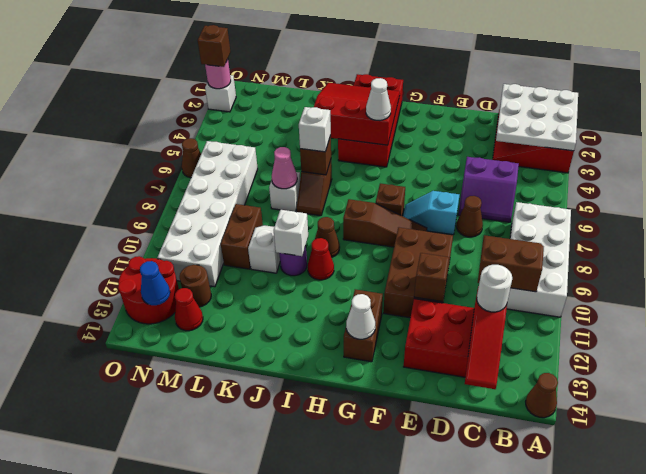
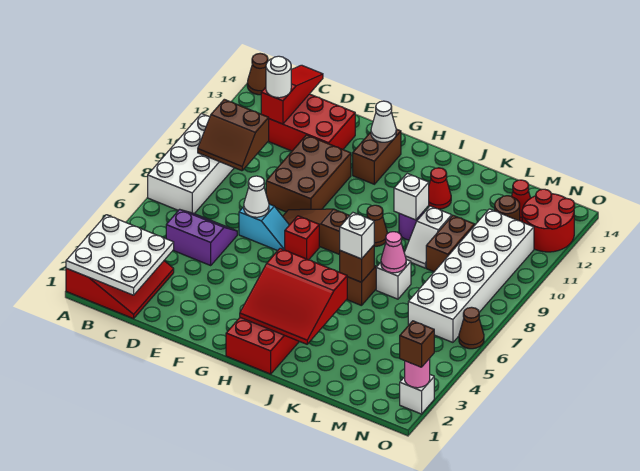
brown 1x1 cone [457,196,483,237] -> none
brown 1x1 brick [414,253,449,302] -> none
brown 1x1 brick [376,184,405,216] -> red 1x1 brick [285,216,319,260]
white 1x1 cone [366,78,391,120] -> white 1x1 cone moved to [244,176,269,217]
red 1x1 cone [308,238,334,280] -> red 1x1 cone moved to [429,168,451,209]
blue 1x1 cone [140,261,170,305] -> none

